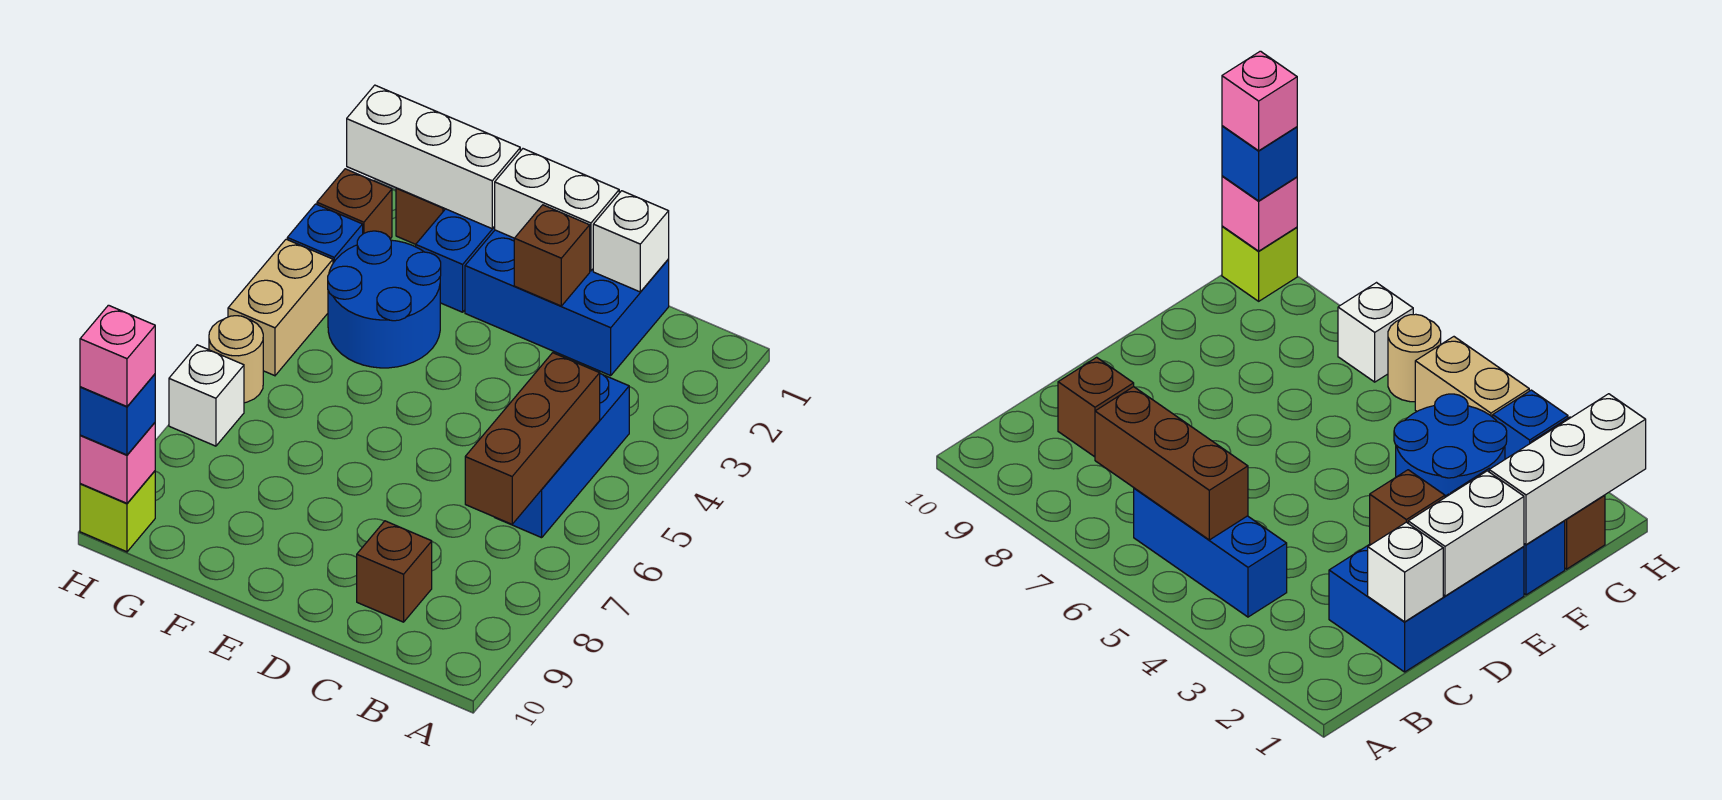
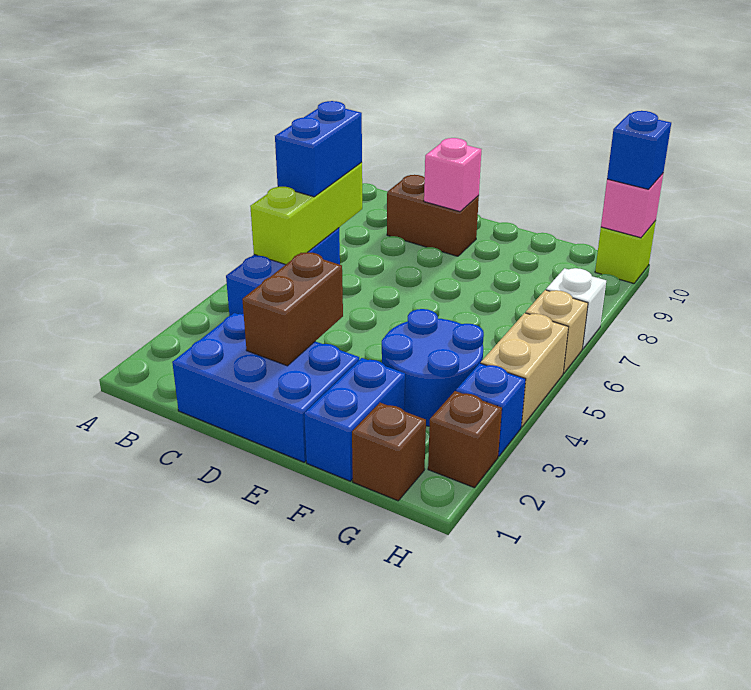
brown 1x3 brick [465,353,600,524] -> lime 1x3 brick [250,162,362,265]
none -> blue 1x2 brick [275,101,362,197]
white 1x1 brick [593,191,669,292] -> none
brown 1x1 brick [357,521,432,622] -> brown 1x2 brick [387,175,479,256]
white 1x2 brick [494,149,619,271] -> none
brown 1x1 brick [514,205,590,306] -> brown 1x2 brick [242,252,343,366]
white 1x3 brick [347,85,520,229] -> none
tan 1x1 round brick [209,316,263,403] -> tan 1x1 brick [526,290,588,373]
pink 1x1 brick [80,305,155,406] -> pink 1x1 brick moved to [424,138,481,212]

